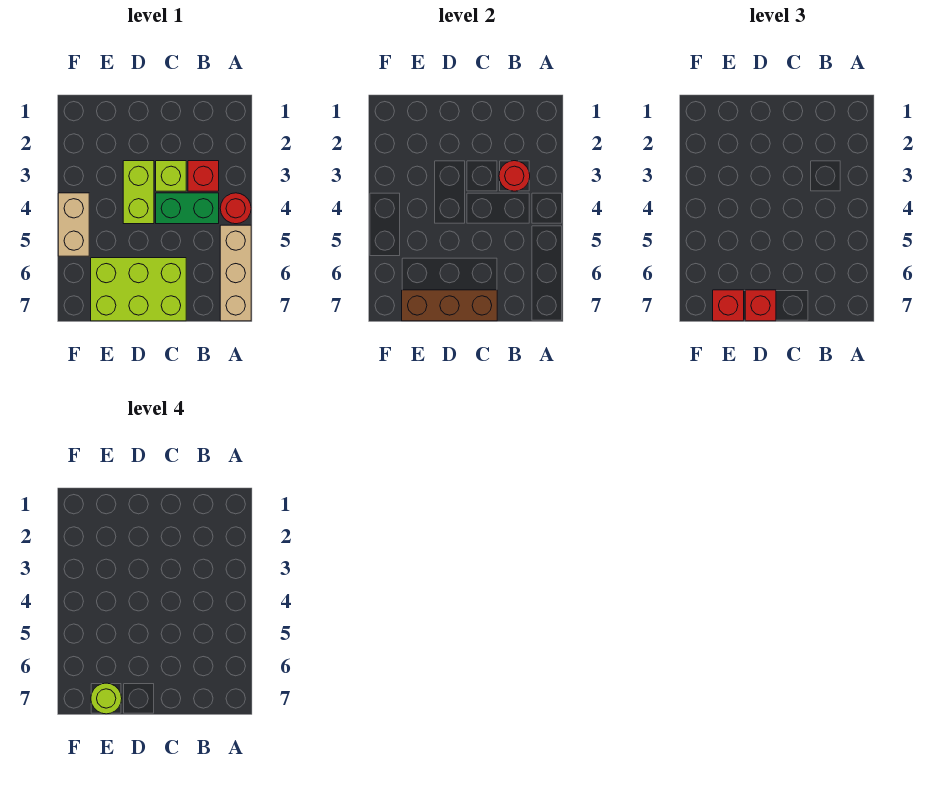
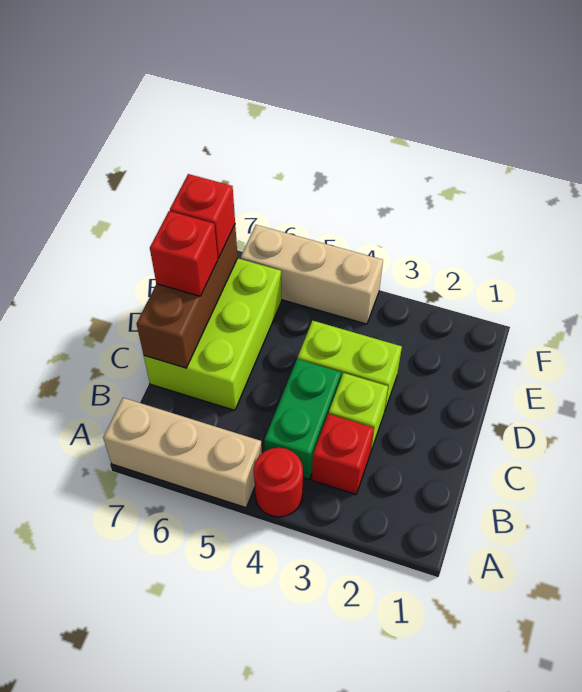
red 1x1 round brick [499,161,530,191] -> none
lime 1x1 round brick [91,683,122,714] -> none
tan 1x2 brick [58,193,89,256] -> tan 1x3 brick [241,225,383,324]

